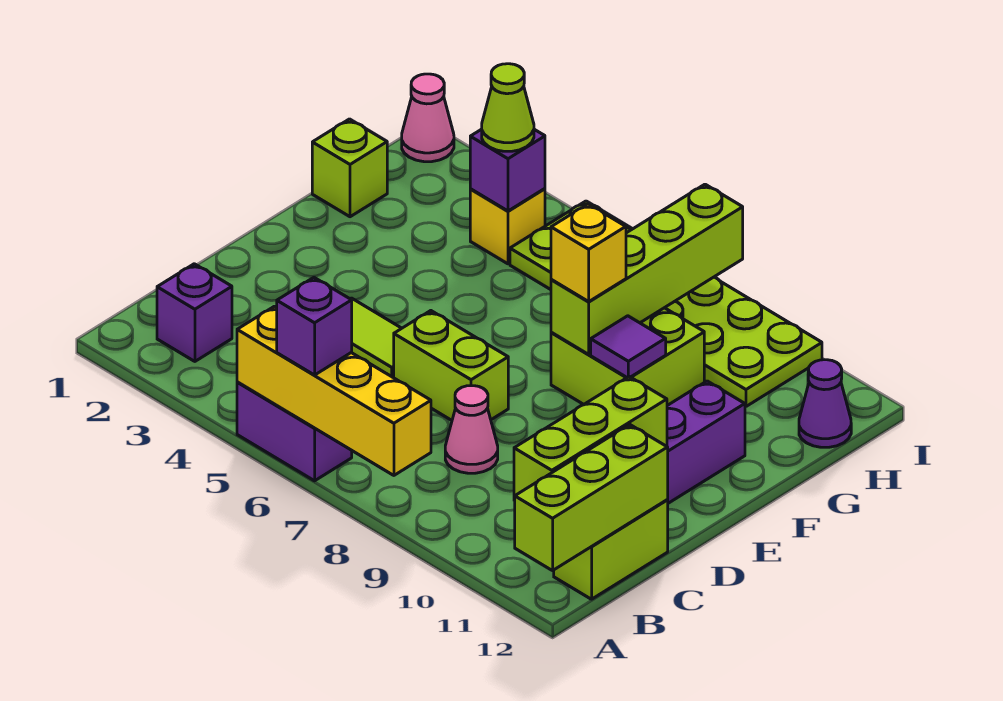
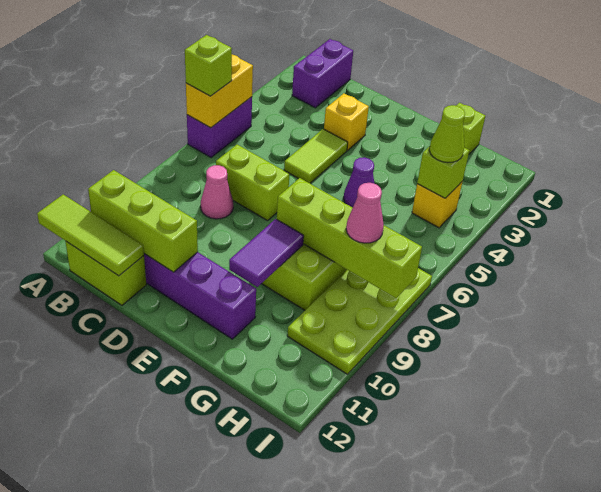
yellow 1x4 brick [237,306,431,475] -> yellow 1x2 brick [186,55,253,128]
purple 1x1 brick [277,278,352,375] -> lime 1x1 brick [185,35,232,96]
lime 1x3 brick [515,425,668,571] -> lime 1x3 tile [37,194,144,276]
purple 1x1 brick [157,264,232,361] -> purple 1x2 brick [292,39,353,108]
lime 1x2 brick [394,311,508,420] -> lime 1x2 brick turned to [216,145,289,221]
yellow 1x1 brick [551,204,626,301] -> yellow 1x1 brick moved to [324,93,369,150]
purple 1x1 tile [591,316,666,377] -> purple 1x2 tile [229,219,304,287]
purple 1x1 brick [470,129,545,211] -> lime 1x1 brick [417,146,469,198]
lime 2x6 plate [510,201,822,406] -> lime 2x4 plate [287,268,432,374]
purple 1x1 cone [799,360,851,447] -> purple 1x1 cone moved to [344,157,374,208]
pink 1x1 cone [402,74,454,162] -> pink 1x1 cone moved to [346,183,384,243]

